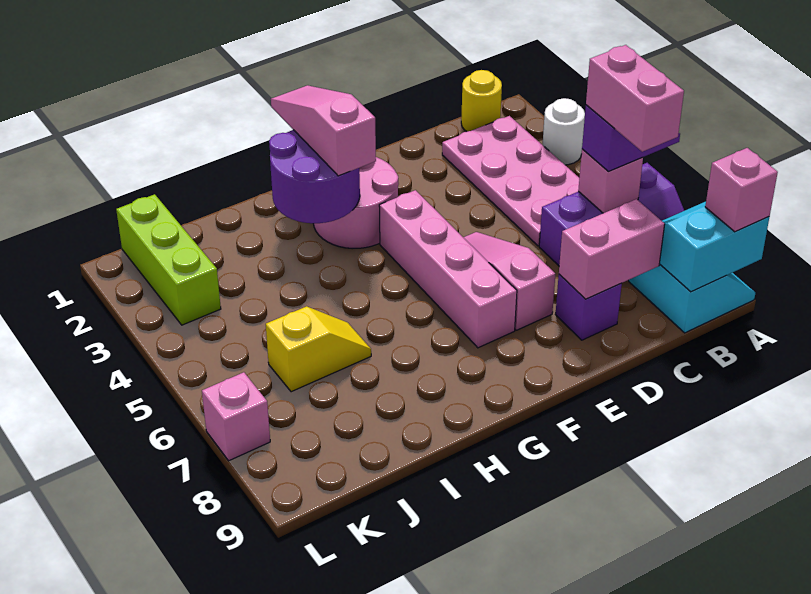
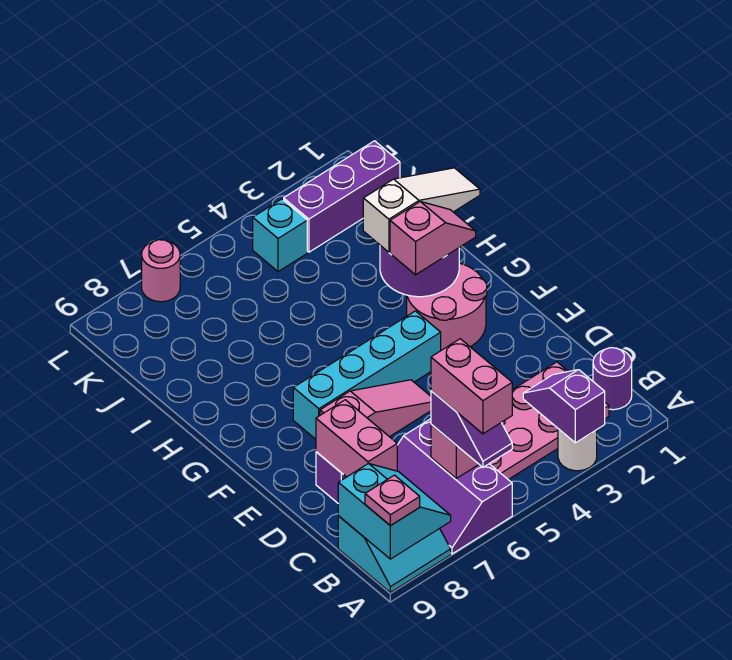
none -> purple 1x2 slope [523,370,605,443]
pink 1x1 brick [705,148,778,232] -> pink 1x1 plate [365,475,420,526]
yellow 1x1 round brick [461,70,502,131] -> purple 1x1 round brick [593,348,632,410]
pink 1x2 brick [586,45,684,152] -> pink 1x2 brick turned to [431,339,512,434]
pink 1x4 brick [379,190,517,348] -> cyan 1x4 brick [293,311,441,439]
pink 1x3 slope [271,85,376,176] -> pink 1x2 slope [390,202,476,275]
none -> white 1x3 slope [363,168,480,252]
yellow 1x2 slope [266,306,371,392] -> none
lime 1x3 brick [116,194,221,325] -> purple 1x3 brick [284,141,400,252]
none -> cyan 1x1 brick [253,199,307,272]
pink 1x1 brick [202,372,270,461] -> pink 1x1 round brick [142,240,180,302]

